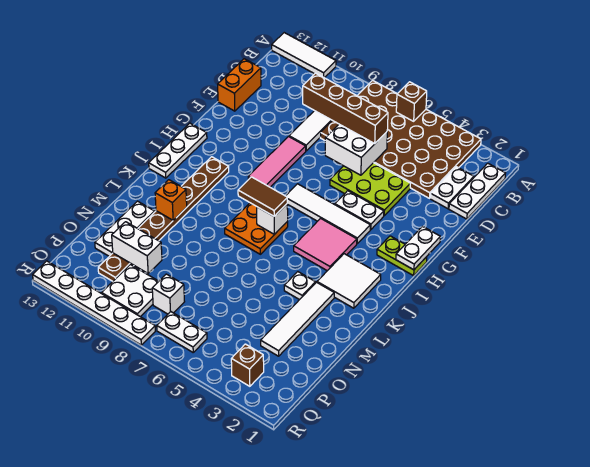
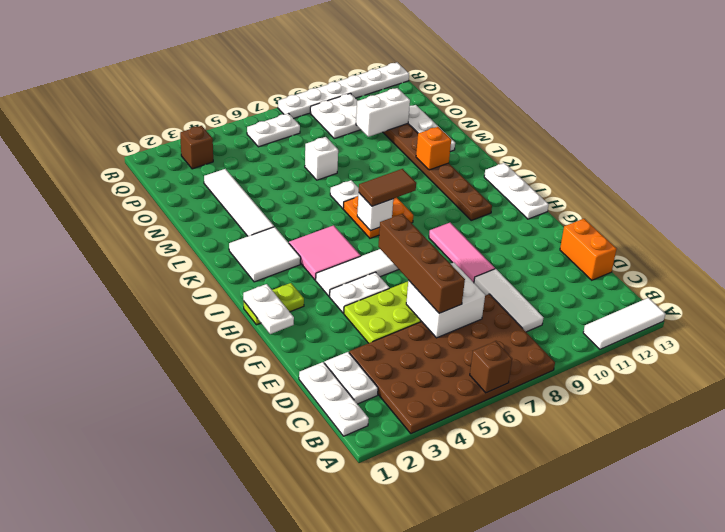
brown 1x4 brick [303,73,388,143] -> brown 1x4 brick turned to [378,214,465,313]
white 1x1 plate [284,272,316,300] -> white 1x1 plate moved to [330,180,359,209]
white 1x1 brick [152,274,185,314] -> white 1x1 brick moved to [305,137,338,180]

